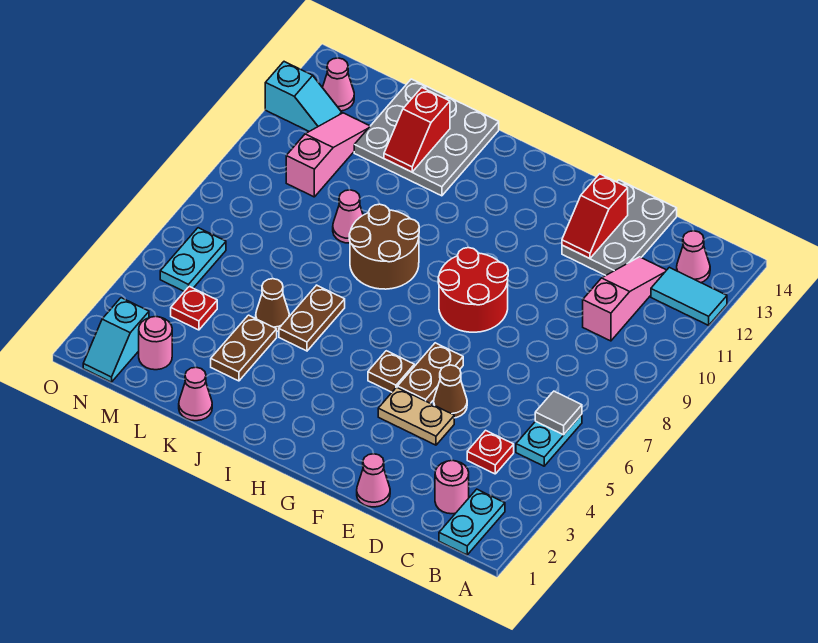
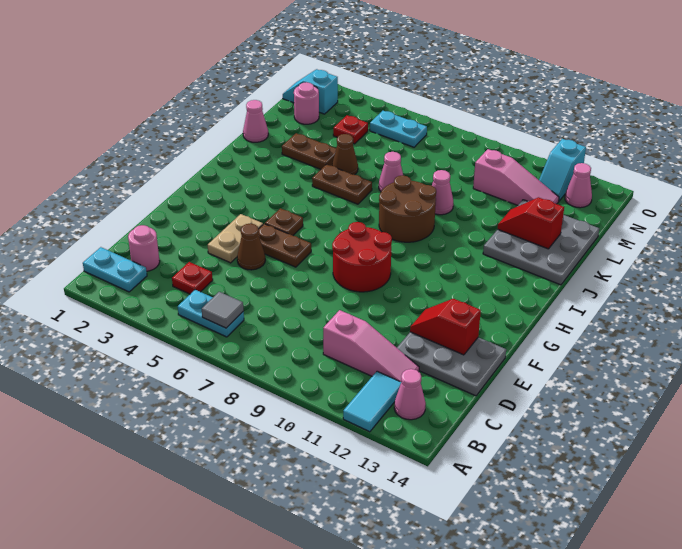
pink 1x1 cone [357,454,390,507] -> pink 1x1 cone moved to [379,152,403,191]

